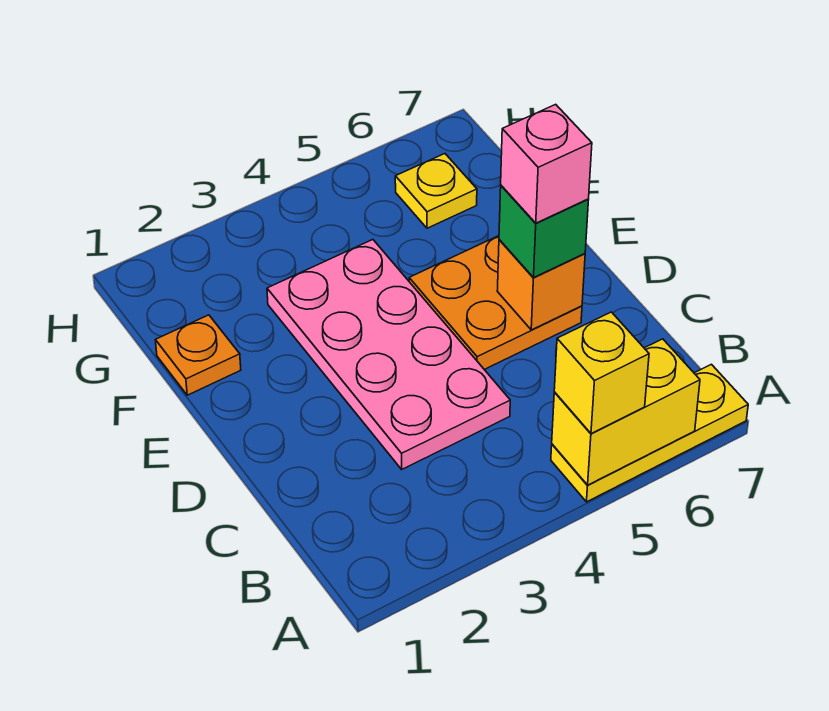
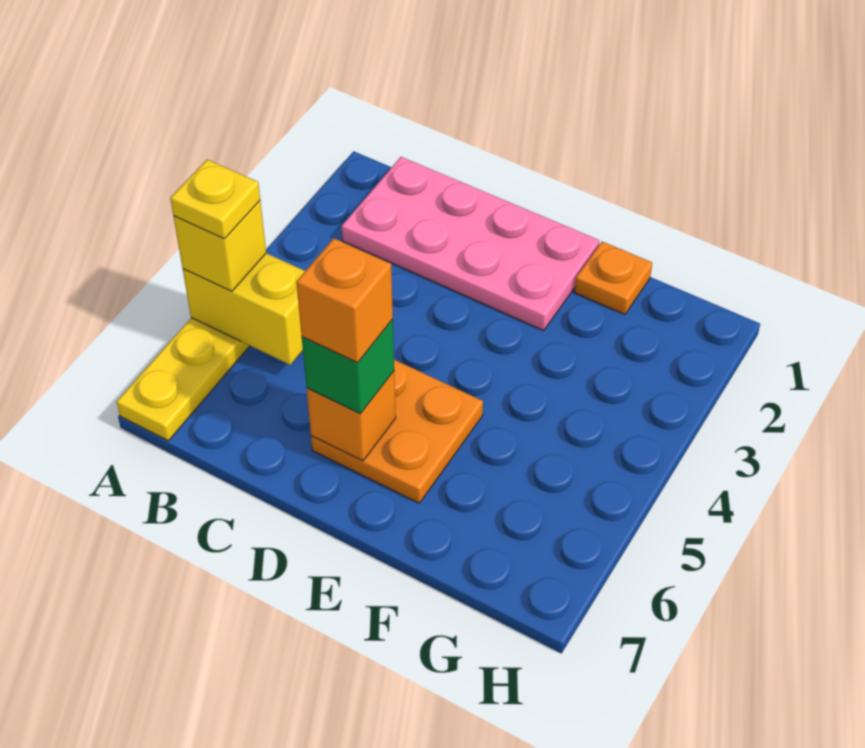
yellow 1x2 brick [552,339,700,485] -> yellow 1x2 brick turned to [183,253,305,365]
pink 2x4 plate [267,240,510,469] -> pink 2x4 plate moved to [342,157,599,331]
pink 1x1 brick [501,104,592,223] -> orange 1x1 brick [296,238,393,363]
yellow 1x1 plate [395,154,477,228] -> yellow 1x1 plate moved to [170,160,260,239]

